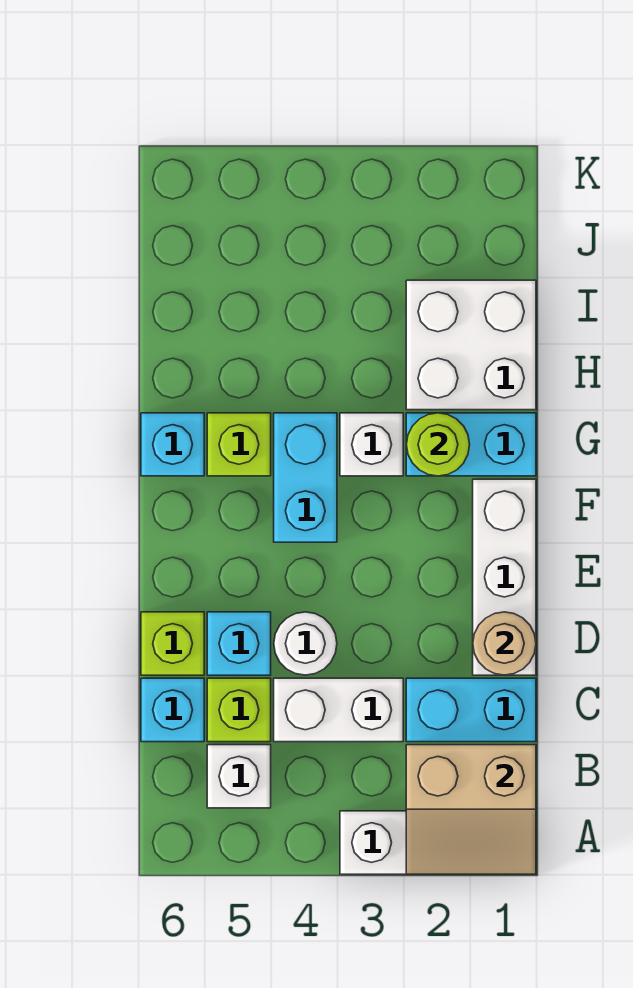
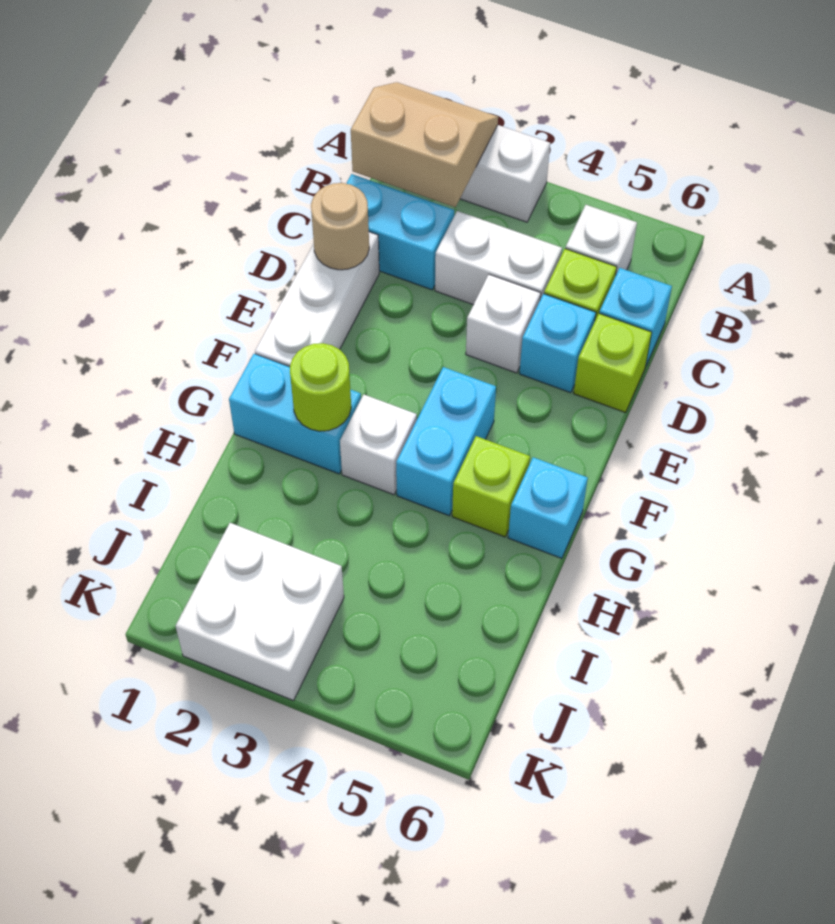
white 1x1 round brick [274,612,337,675] -> white 1x1 brick [466,274,541,373]
white 2x2 brick [406,280,536,410] -> white 2x2 brick moved to [176,523,344,701]

